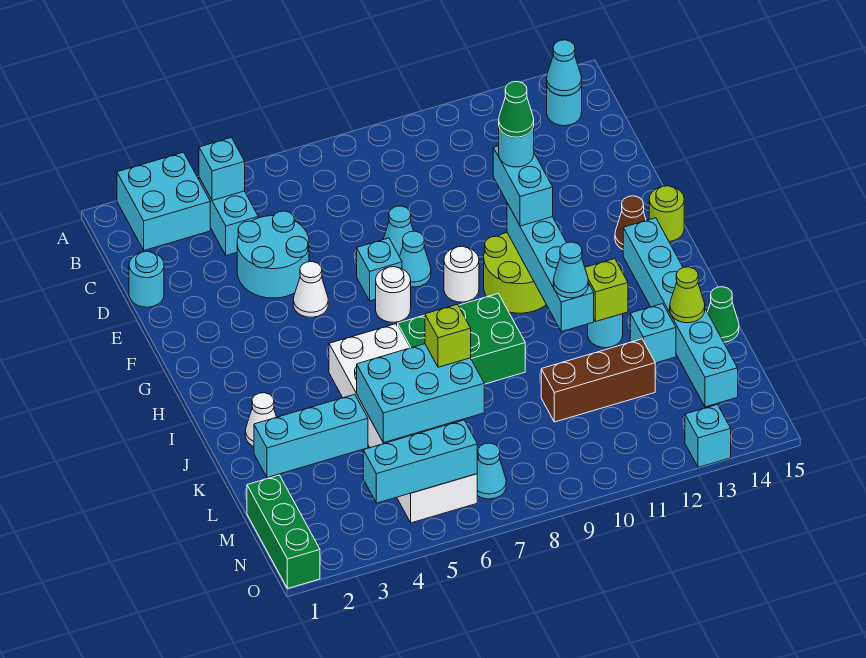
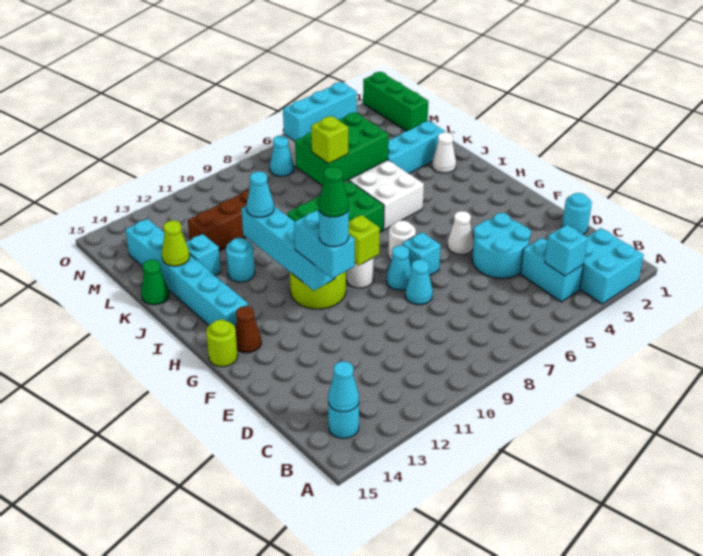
lime 1x1 brick [585,259,628,322] -> lime 1x1 brick moved to [349,215,380,265]
cyan 2x3 brick [357,344,484,443] -> green 2x3 brick [295,112,389,185]
cyan 1x1 brick [685,405,731,467] -> none

